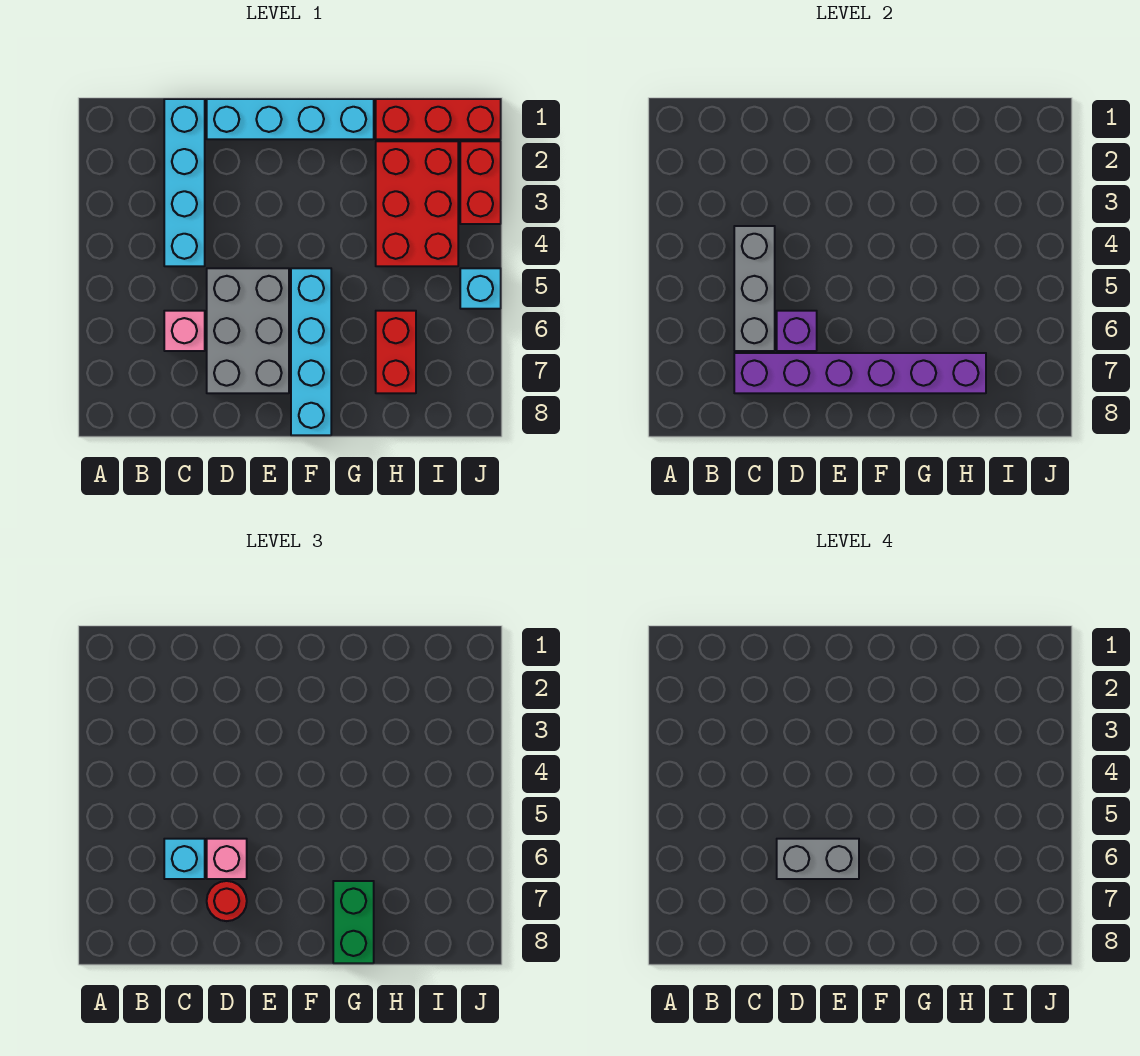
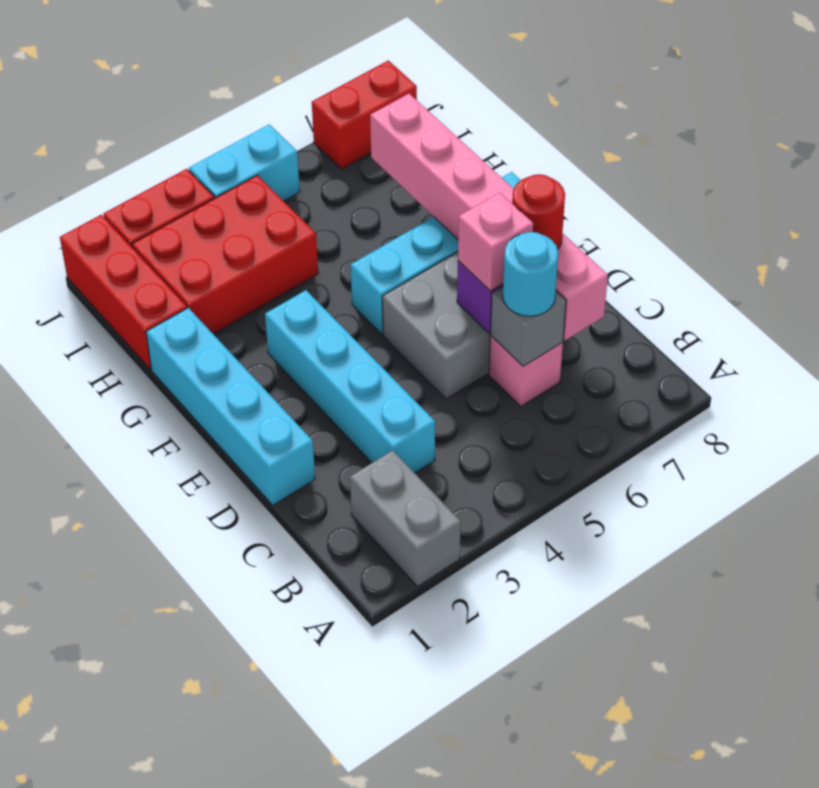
cyan 1x4 brick [164,99,205,266] -> cyan 1x4 brick turned to [265,290,435,473]
grey 1x3 brick [734,226,775,351] -> grey 1x1 brick [491,287,566,366]
cyan 1x1 brick [164,839,205,879] -> cyan 1x1 round brick [503,232,558,316]
purple 1x6 brick [734,353,986,393] -> pink 1x6 brick [370,94,608,340]
grey 1x2 brick [777,839,859,879] -> grey 1x2 brick moved to [350,450,461,586]
green 1x2 brick [333,881,374,963] -> none
red 1x2 brick [376,311,416,393] -> red 1x2 brick moved to [312,60,417,169]
cyan 1x1 brick [460,268,501,309] -> cyan 1x2 brick [189,124,300,201]

